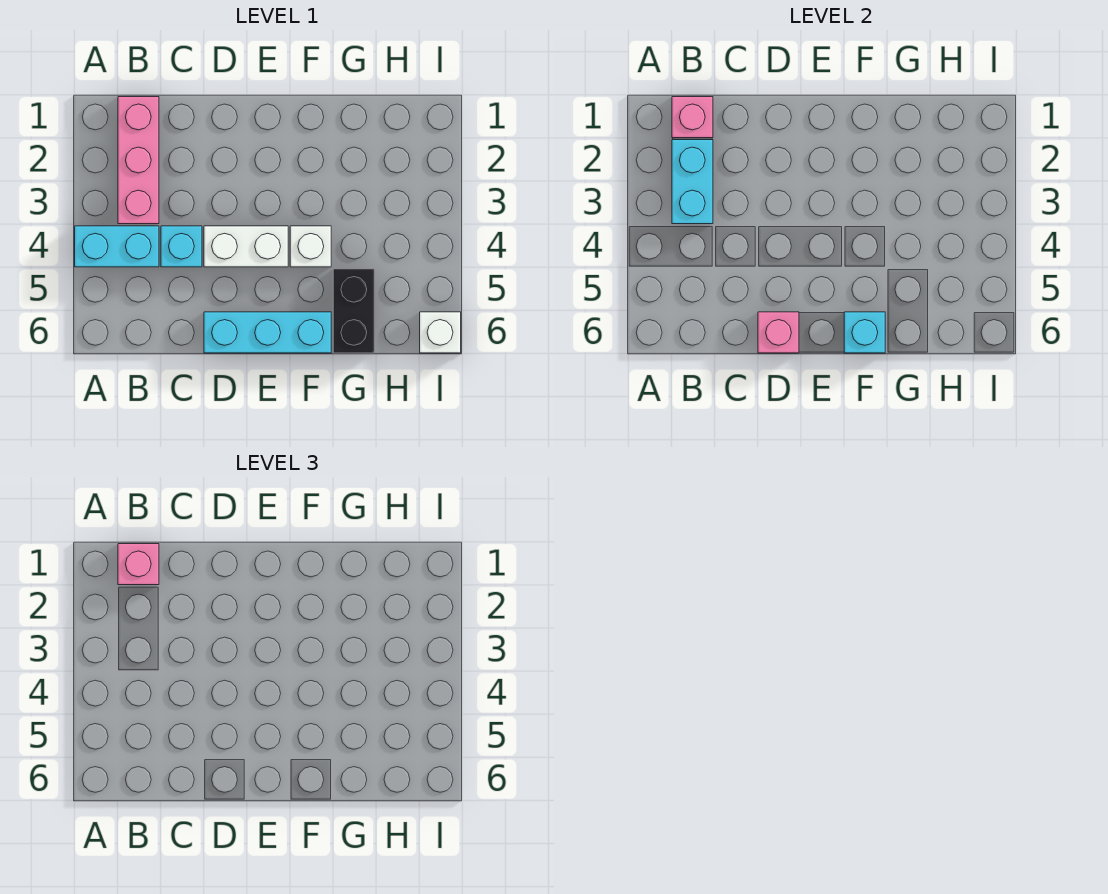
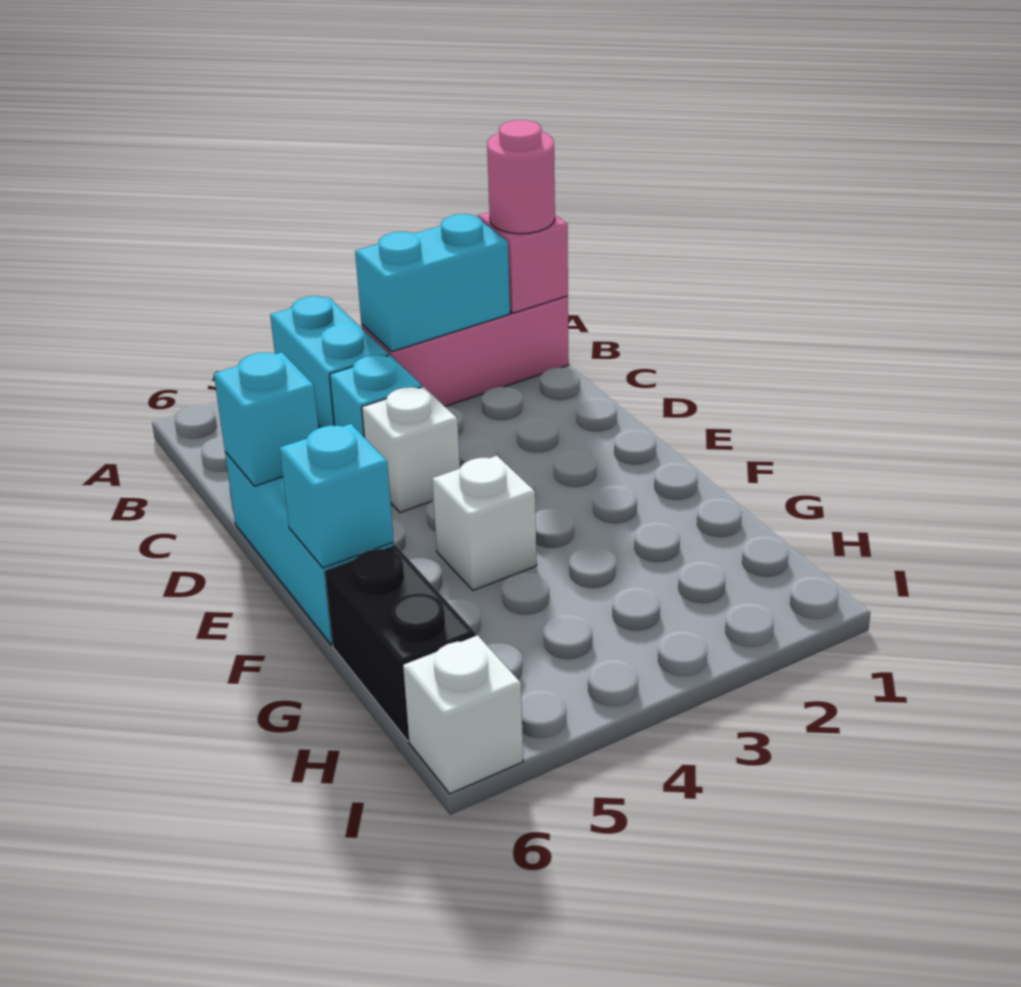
pink 1x1 brick [118,544,159,585] -> pink 1x1 round brick [487,120,555,234]
white 1x2 brick [204,226,288,267] -> white 1x1 brick [362,387,460,512]
pink 1x1 brick [758,312,799,353] -> cyan 1x1 brick [214,353,318,486]
black 1x2 brick [333,269,374,353] -> black 1x2 brick turned to [325,545,476,741]

